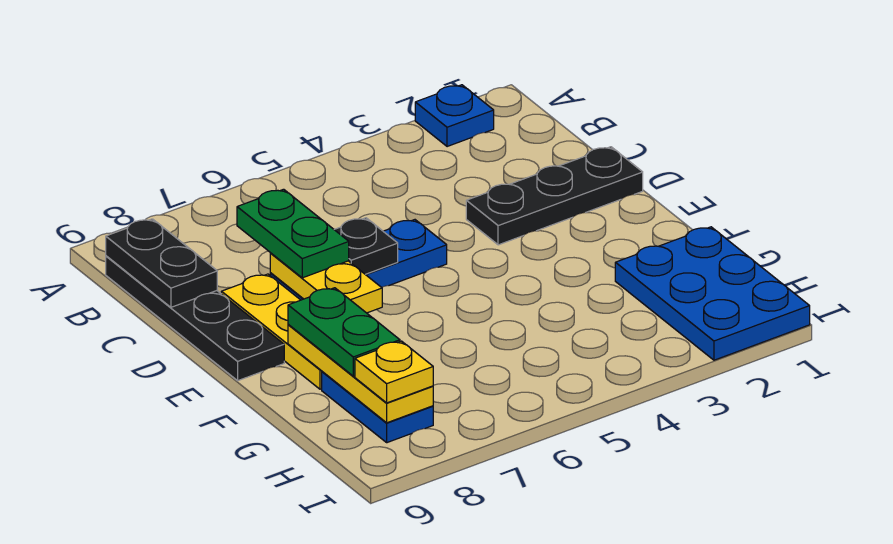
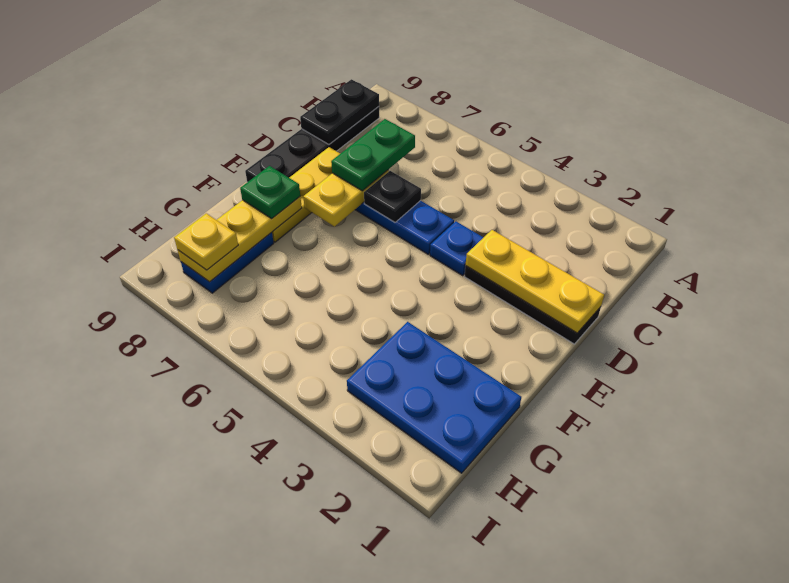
blue 1x1 plate [415,85,494,147] -> blue 1x1 plate moved to [430,221,484,275]
none -> yellow 1x3 plate [466,230,604,333]
green 1x2 plate [288,288,400,376] -> green 1x1 plate [240,166,300,219]
blue 2x3 plate [615,227,810,360] -> blue 2x3 plate turned to [347,322,521,473]

